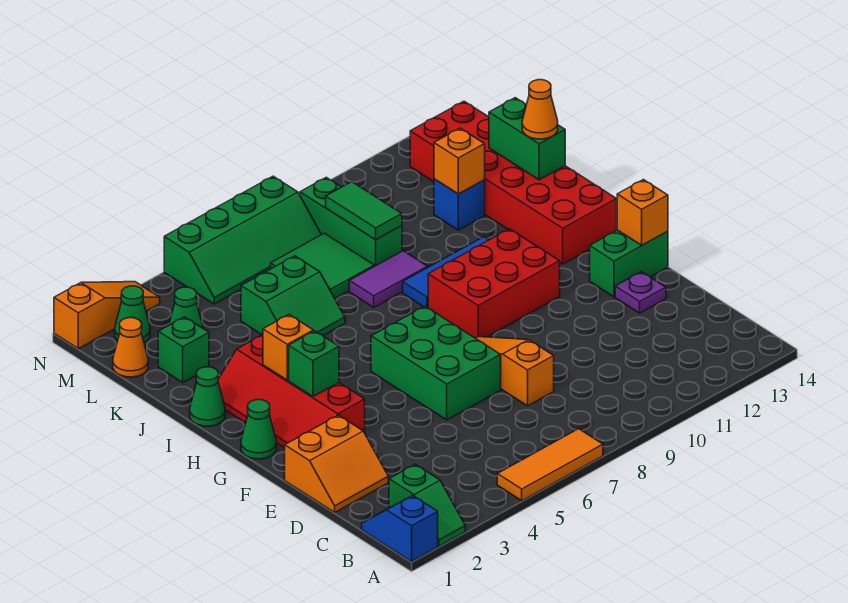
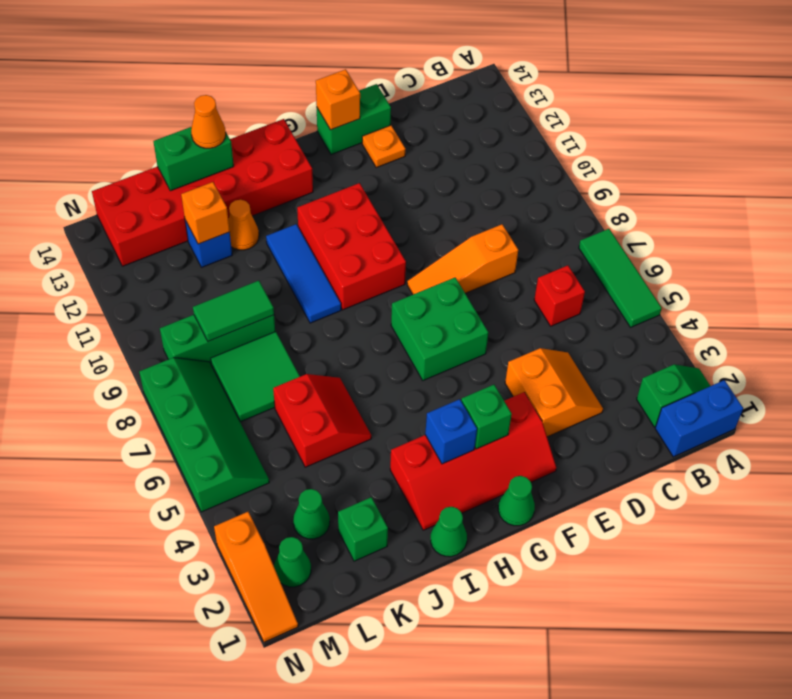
blue 1x2 slope [362,496,438,562] -> blue 1x2 brick [655,380,743,457]
orange 1x3 tile [497,429,603,501] -> green 1x3 tile [579,229,662,327]
none -> red 1x1 brick [534,265,585,326]
orange 2x2 slope [285,415,388,512] -> orange 2x2 slope moved to [505,348,603,437]
green 2x3 brick [371,306,501,420] -> green 2x2 brick [391,278,488,380]
purple 1x1 plate [615,272,666,313] -> orange 1x1 plate [362,125,405,167]
green 1x2 brick [590,230,668,297] -> green 1x2 brick turned to [317,84,391,155]
orange 1x1 brick [263,315,314,380] -> blue 1x1 brick [425,399,477,464]
green 2x2 slope [241,256,345,336] -> red 2x2 slope [273,374,371,467]
purple 1x2 tile [349,251,428,307] -> none
orange 1x1 cone [113,318,148,377] -> orange 1x1 cone moved to [228,200,259,250]
orange 1x3 slope [54,282,160,349] -> orange 1x3 slope turned to [214,512,298,642]

